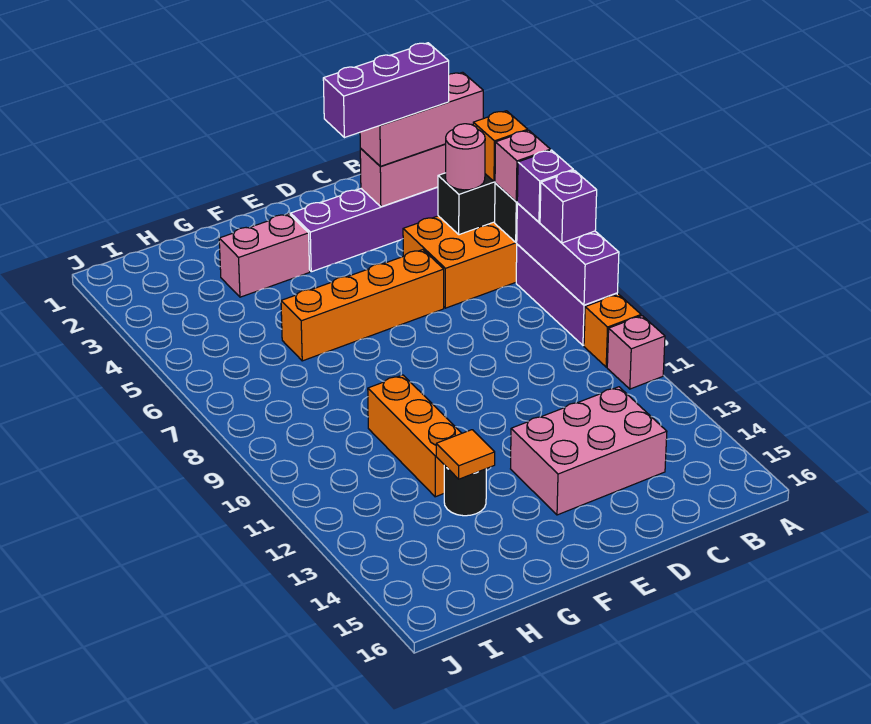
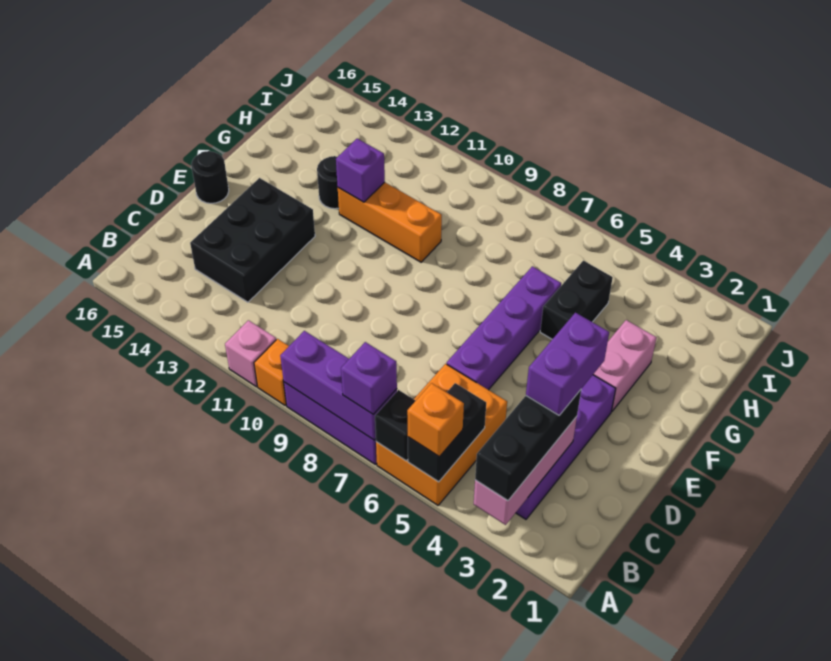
pink 1x3 brick [360,72,483,166] -> black 1x3 brick [475,390,581,501]
pink 1x1 brick [495,130,550,202] -> none
purple 1x1 brick [540,170,597,243] -> purple 1x1 brick moved to [336,139,385,202]
purple 1x3 brick [323,43,449,138] -> purple 1x2 brick [526,313,609,415]
pink 1x1 round brick [446,124,485,190] -> none
pink 2x3 brick [511,387,667,515] -> black 2x3 brick [190,178,315,302]
orange 1x4 brick [281,250,444,361] -> purple 1x4 brick [447,266,561,390]
none -> black 1x1 round brick [191,151,229,203]
none -> black 1x2 brick [540,261,613,339]
orange 1x1 tile [436,430,495,479] -> none

